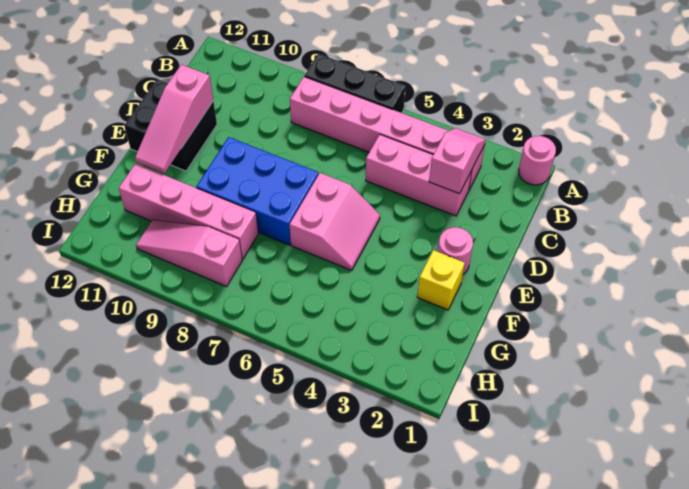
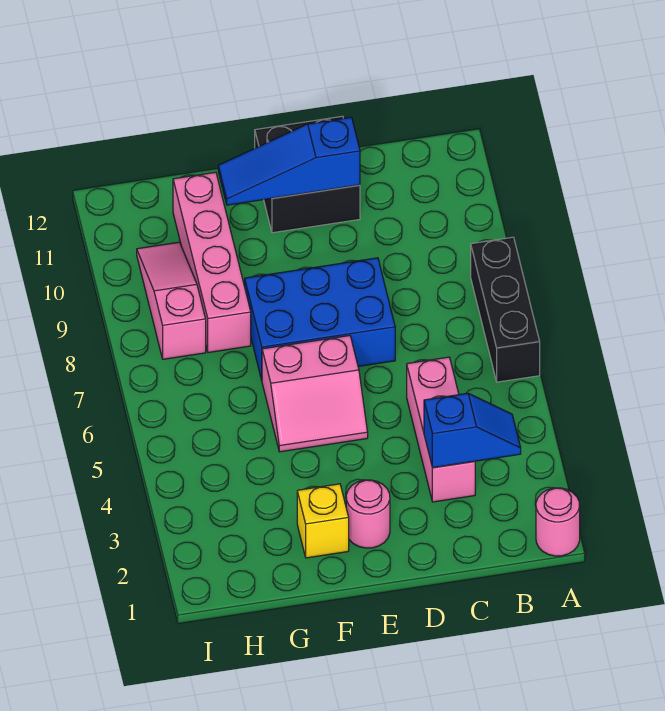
pink 1x6 brick [290,77,485,190] -> none
pink 1x2 slope [429,128,486,194] -> blue 1x2 slope [424,393,521,468]
pink 1x3 slope [135,65,213,173] -> blue 1x3 slope [218,117,360,205]
blue 2x3 brick [197,137,318,245] -> blue 2x3 brick turned to [245,258,395,380]

